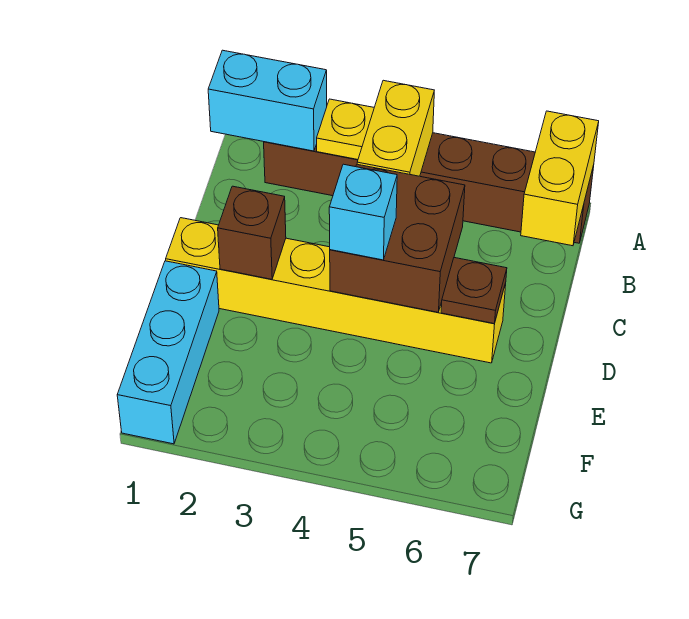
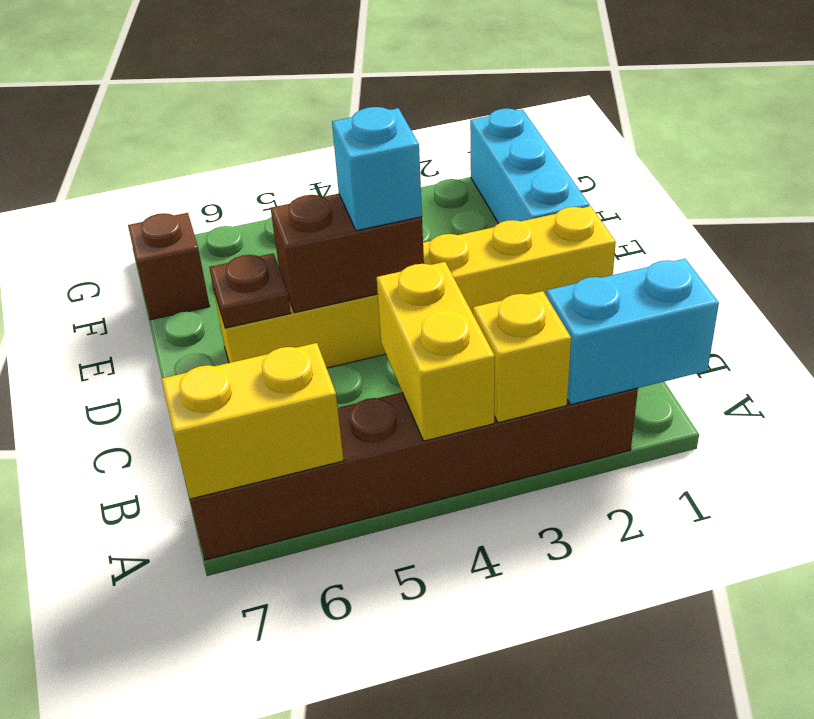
yellow 1x1 plate [317,99,374,160] -> yellow 1x1 brick [473,291,571,423]
yellow 1x2 brick [521,111,599,246] -> yellow 1x2 brick turned to [161,343,344,499]
brown 2x2 brick [330,164,465,312] -> brown 1x2 brick [271,194,424,313]
brown 1x1 brick [218,186,286,279] -> brown 1x1 brick moved to [128,213,210,320]

